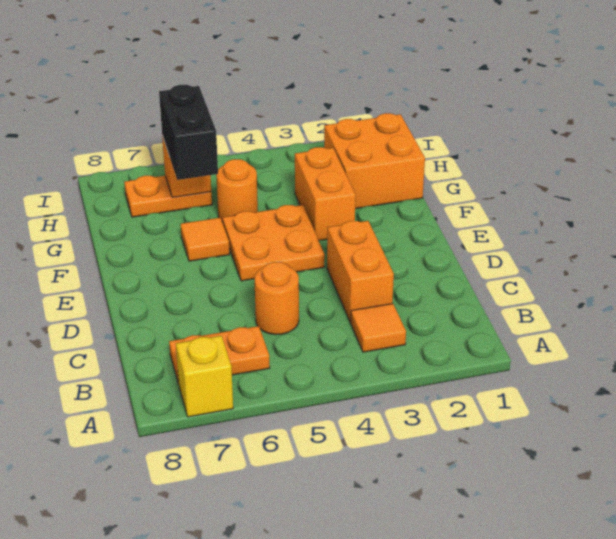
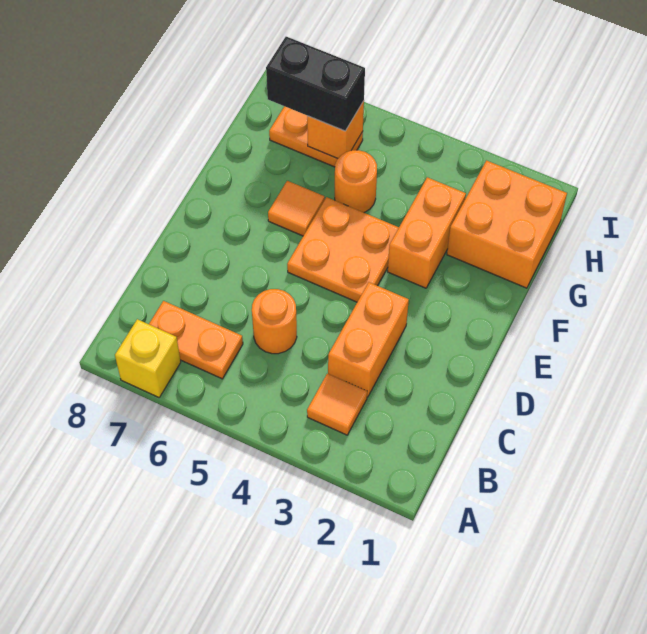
black 1x2 brick [159,85,218,180] -> black 1x2 brick turned to [266,37,365,131]

